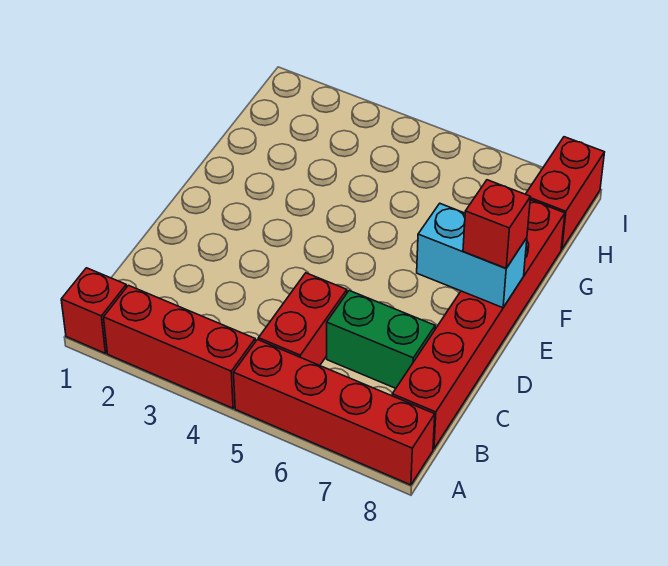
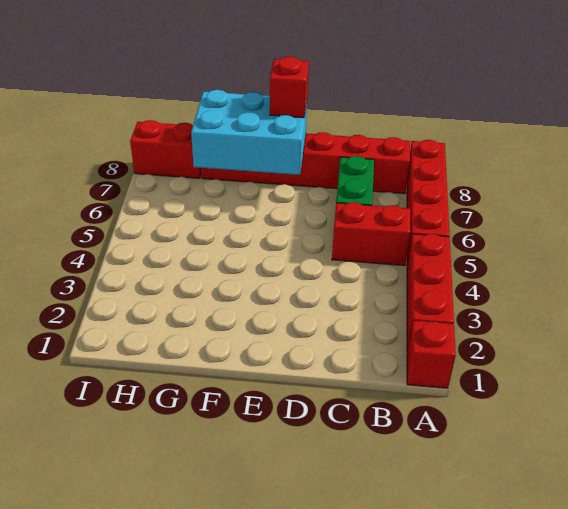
cyan 1x2 brick [417,204,527,308] -> cyan 2x3 brick [191,90,307,175]

